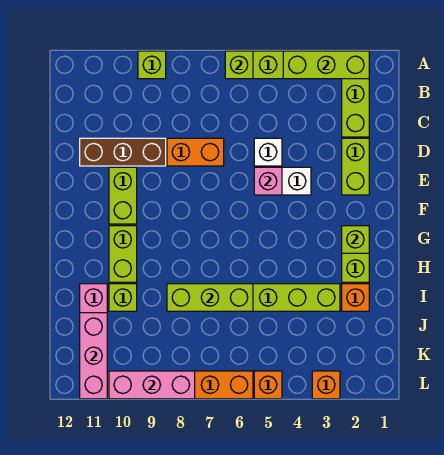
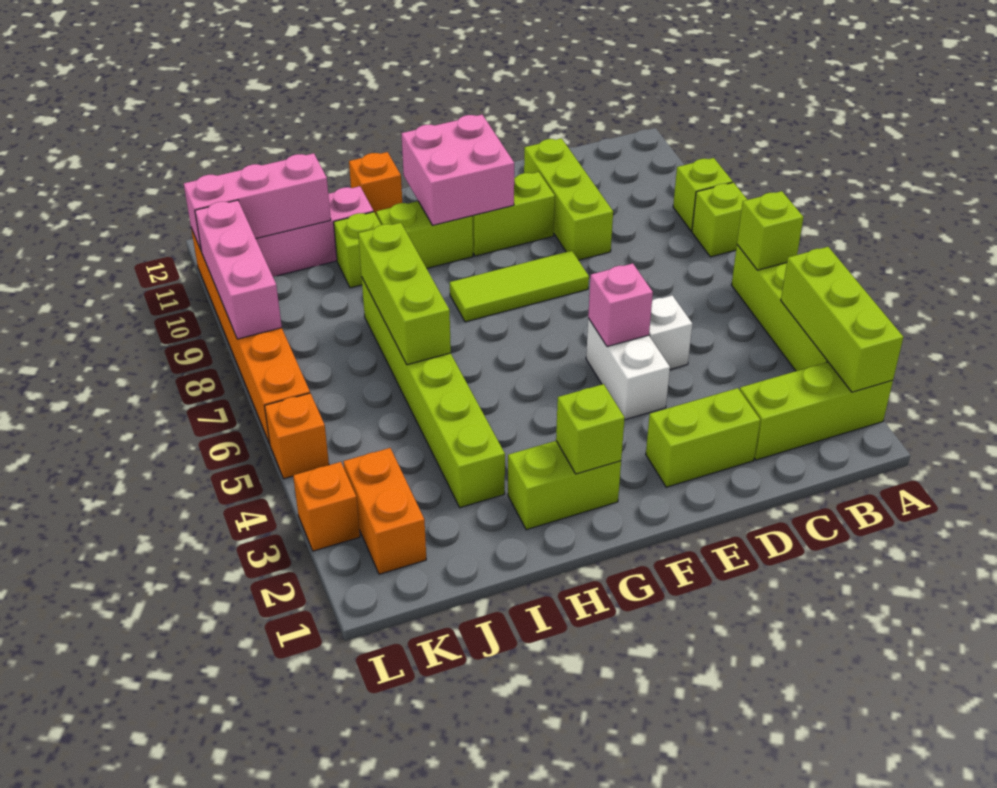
none -> lime 1x1 brick [692,182,747,257]
orange 1x2 brick [167,138,224,166] -> orange 1x2 brick moved to [343,448,426,574]
brown 1x3 brick [80,138,166,166] -> lime 1x3 brick [524,138,613,260]
none -> lime 1x3 tile [450,251,589,322]
none -> pink 2x2 brick [401,115,514,225]
orange 1x1 brick [342,284,369,311] -> orange 1x1 brick moved to [349,152,402,214]

